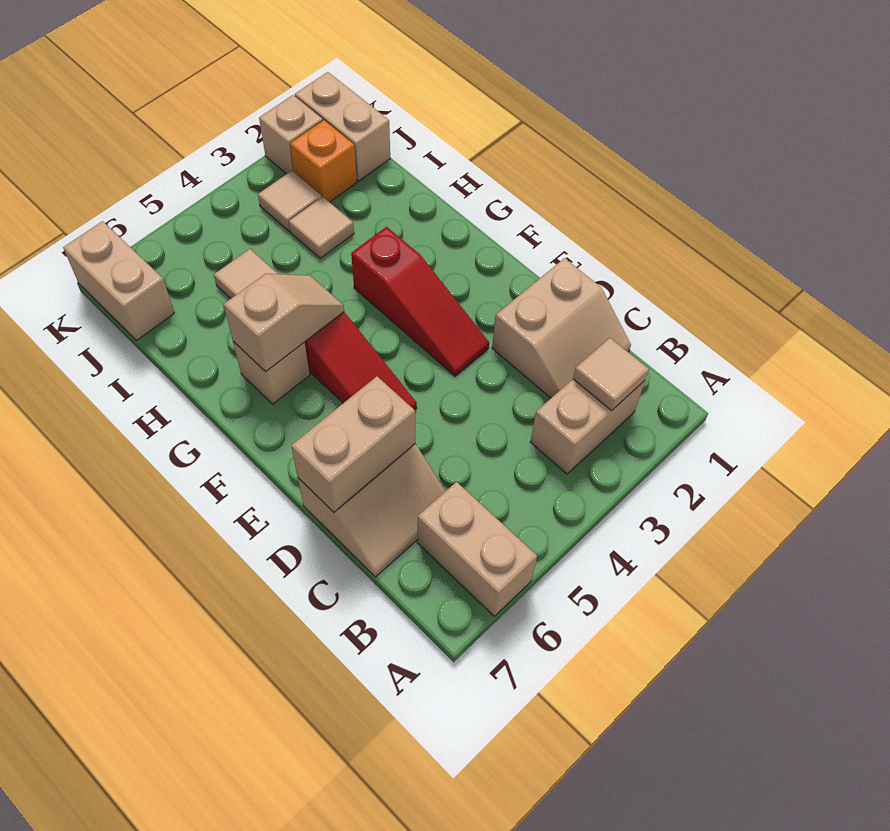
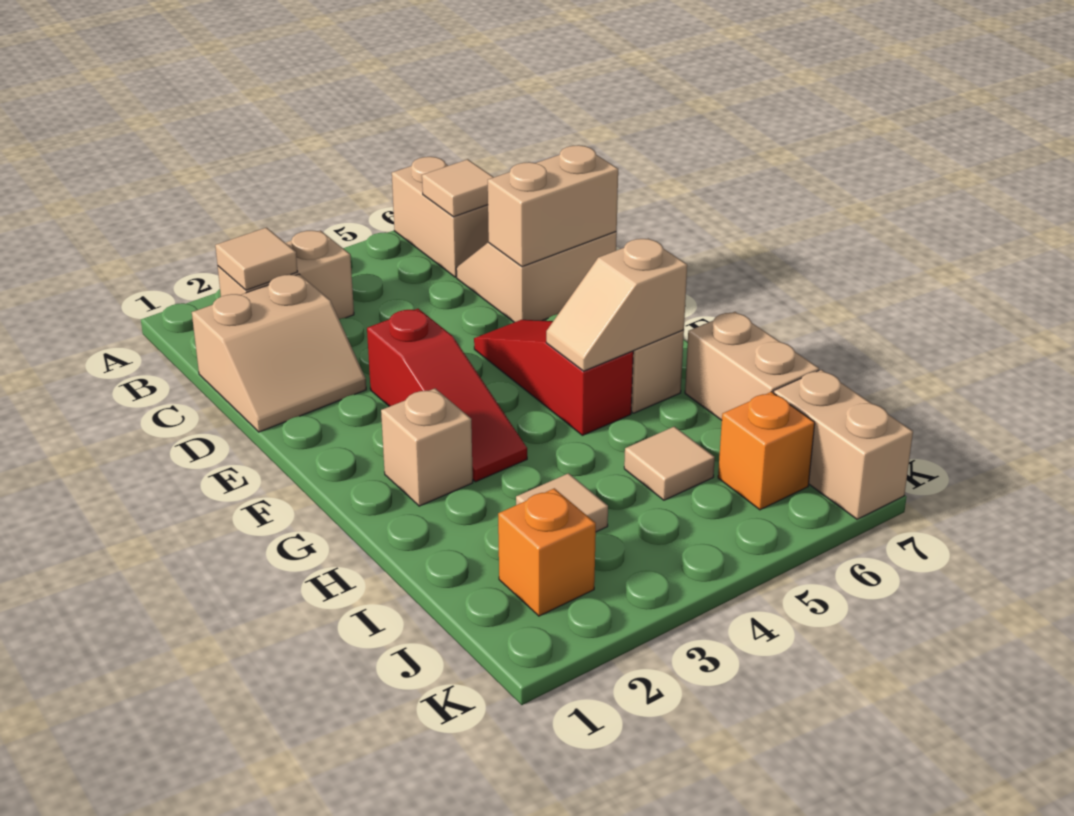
tan 2x2 slope [492,258,631,398] -> tan 2x2 slope turned to [192,274,366,432]
red 1x3 slope [351,227,489,376] -> red 1x3 slope turned to [367,309,527,482]
tan 1x2 brick [295,72,390,181] -> tan 1x2 brick moved to [685,312,819,420]
tan 1x1 tile [258,171,321,231] -> tan 1x1 tile moved to [422,159,494,217]
none -> orange 1x1 brick [718,392,815,510]
tan 1x1 brick [259,95,323,174] -> tan 1x1 brick moved to [381,389,473,506]

